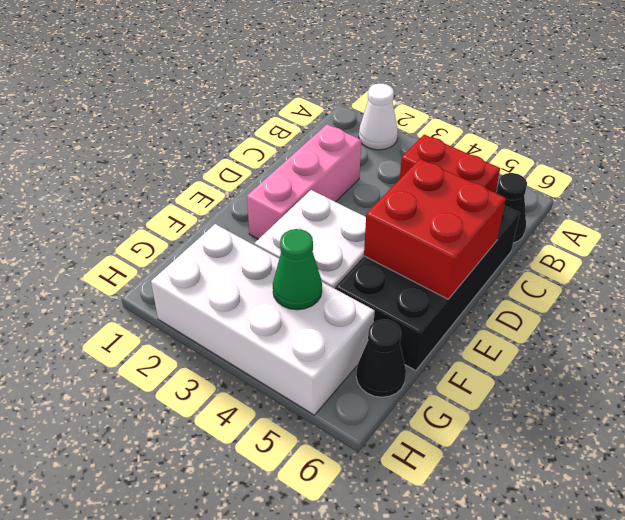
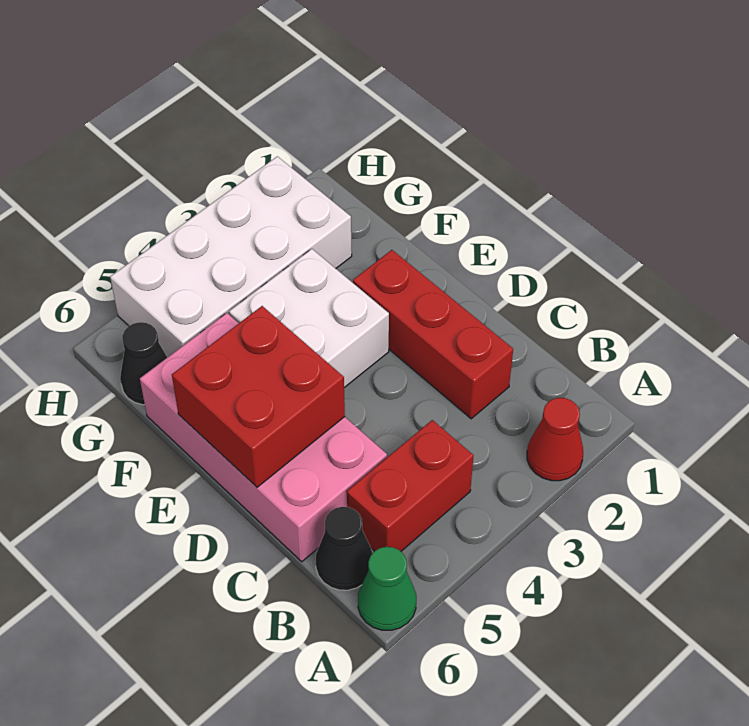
white 1x1 cone [359,83,398,150] -> red 1x1 cone [527,398,583,481]
pink 1x3 brick [247,124,361,239] -> red 1x3 brick [353,250,513,419]
black 2x4 brick [335,206,520,371] -> pink 2x4 brick [140,313,387,562]
green 1x1 cone [273,229,322,310] -> green 1x1 cone moved to [358,547,416,630]

